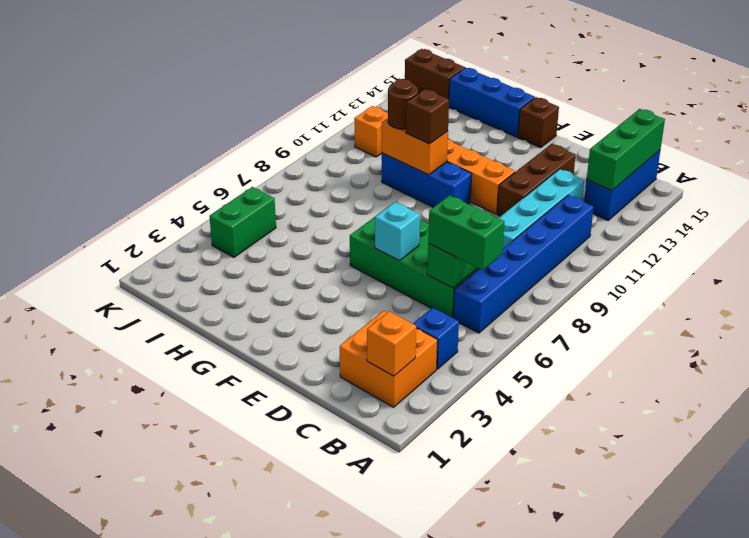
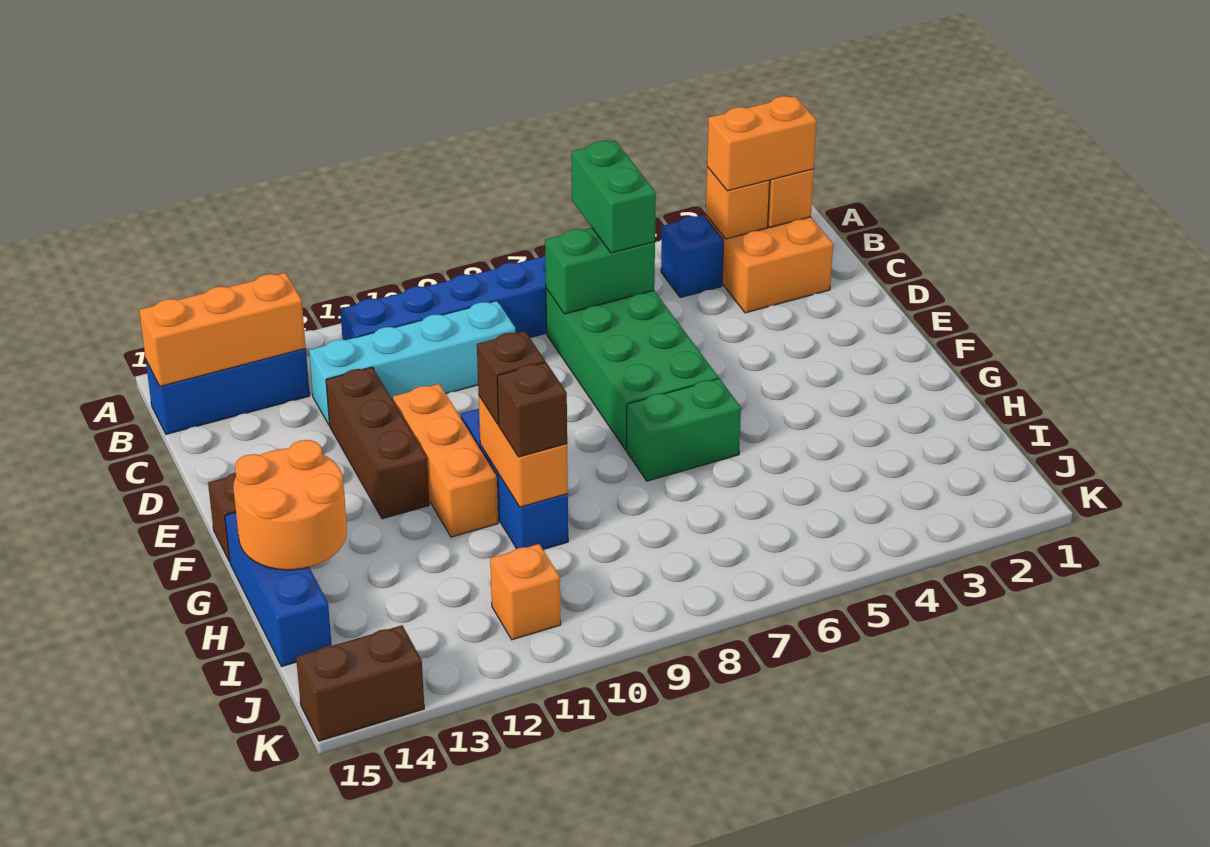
none -> orange 1x2 brick [707,96,816,191]
none -> orange 1x1 brick [706,167,770,239]
green 1x3 brick [587,109,665,191] -> orange 1x3 brick [139,273,306,386]
brown 1x3 brick [497,144,576,216] -> brown 1x3 brick turned to [326,367,429,519]
cyan 1x1 brick [375,202,420,261] -> none
none -> orange 2x2 round brick [233,440,347,570]
brown 1x1 round brick [388,79,418,129] -> brown 1x1 brick [497,362,567,457]
green 1x2 brick [209,187,276,257] -> green 1x2 brick moved to [627,379,741,481]
brown 1x2 brick [405,49,465,99] -> brown 1x2 brick turned to [296,625,424,741]

